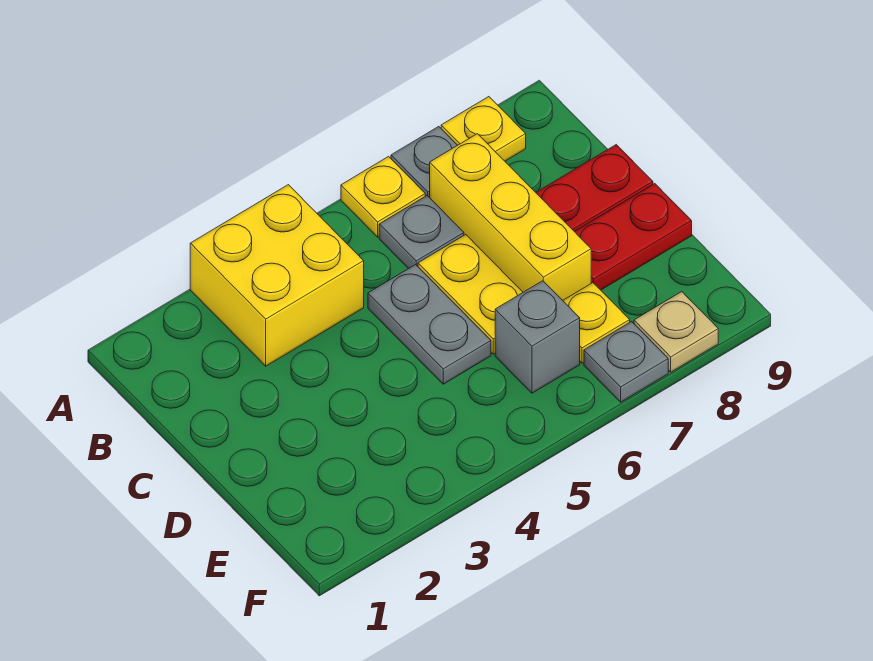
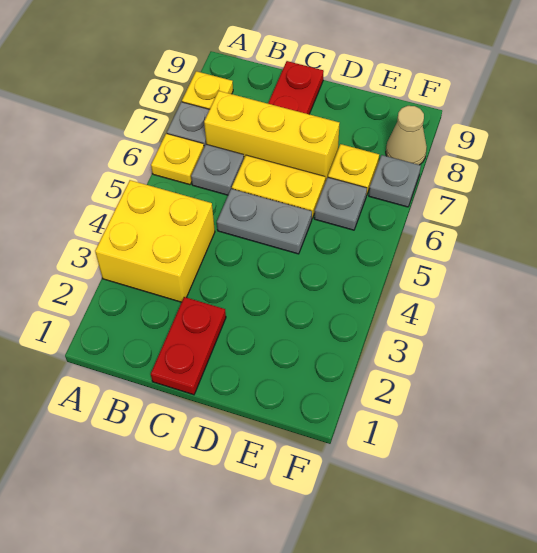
red 1x2 plate [574,184,692,290] -> red 1x2 plate moved to [151,297,226,395]
grey 1x1 brick [495,281,580,393] -> grey 1x1 plate [314,178,367,230]
tan 1x1 plate [634,292,718,372] -> tan 1x1 cone [386,106,427,165]

